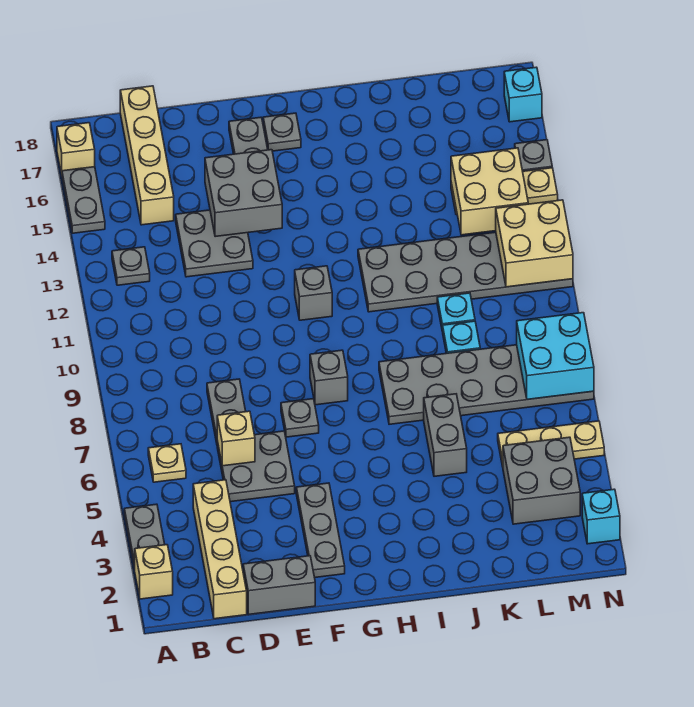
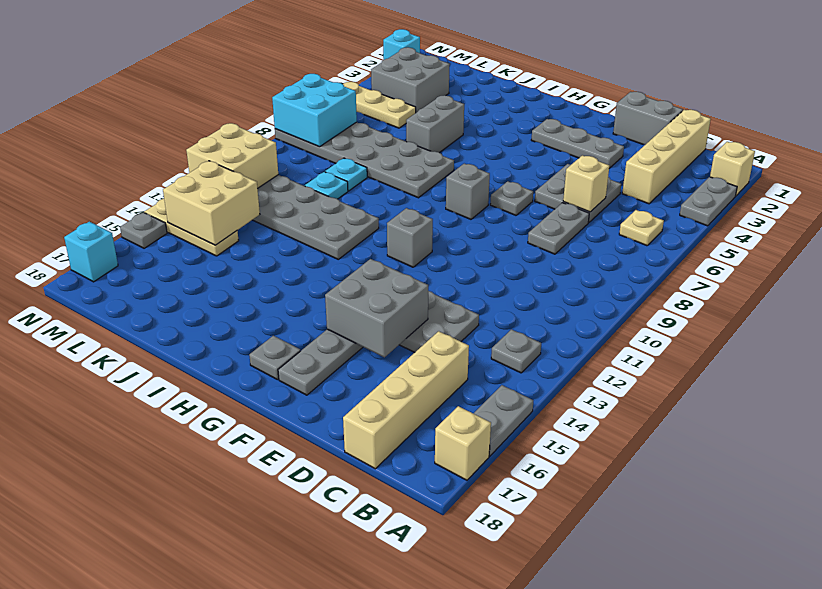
grey 1x3 plate [296,483,345,578] -> grey 1x3 plate turned to [531,119,624,168]

